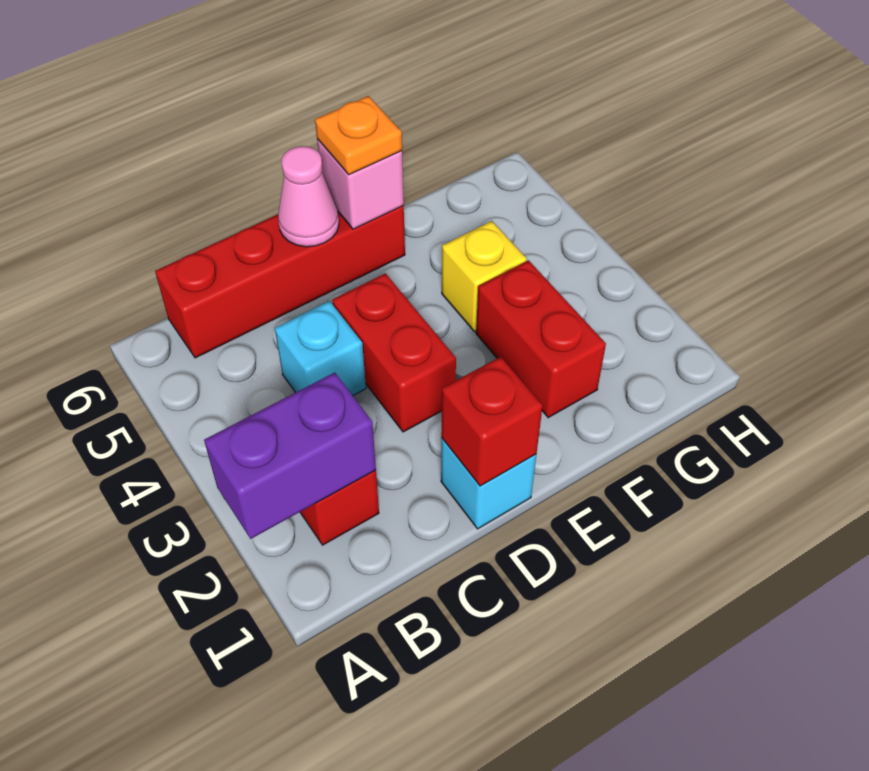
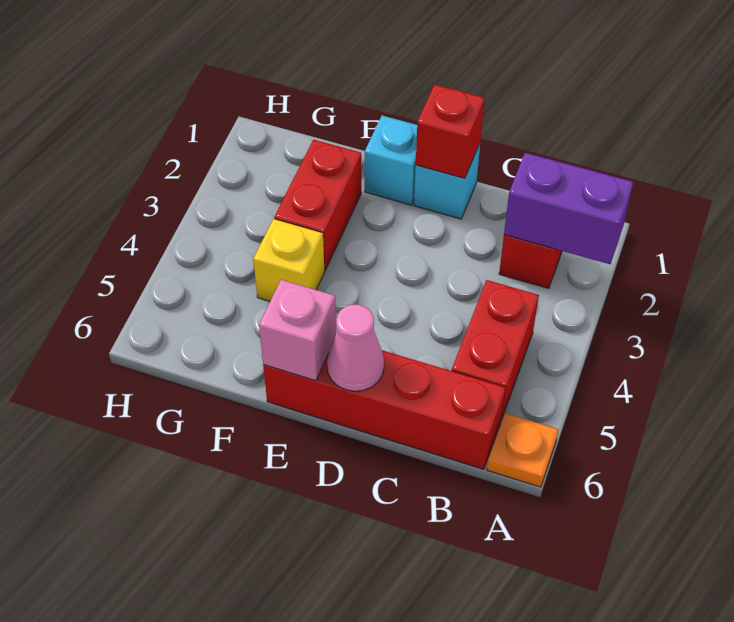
cyan 1x1 brick [275,301,366,395] -> cyan 1x1 brick moved to [365,116,417,205]
red 1x2 brick [332,273,456,432] -> red 1x2 brick moved to [452,280,539,420]
orange 1x1 plate [315,96,402,175] -> orange 1x1 plate moved to [487,413,558,487]

